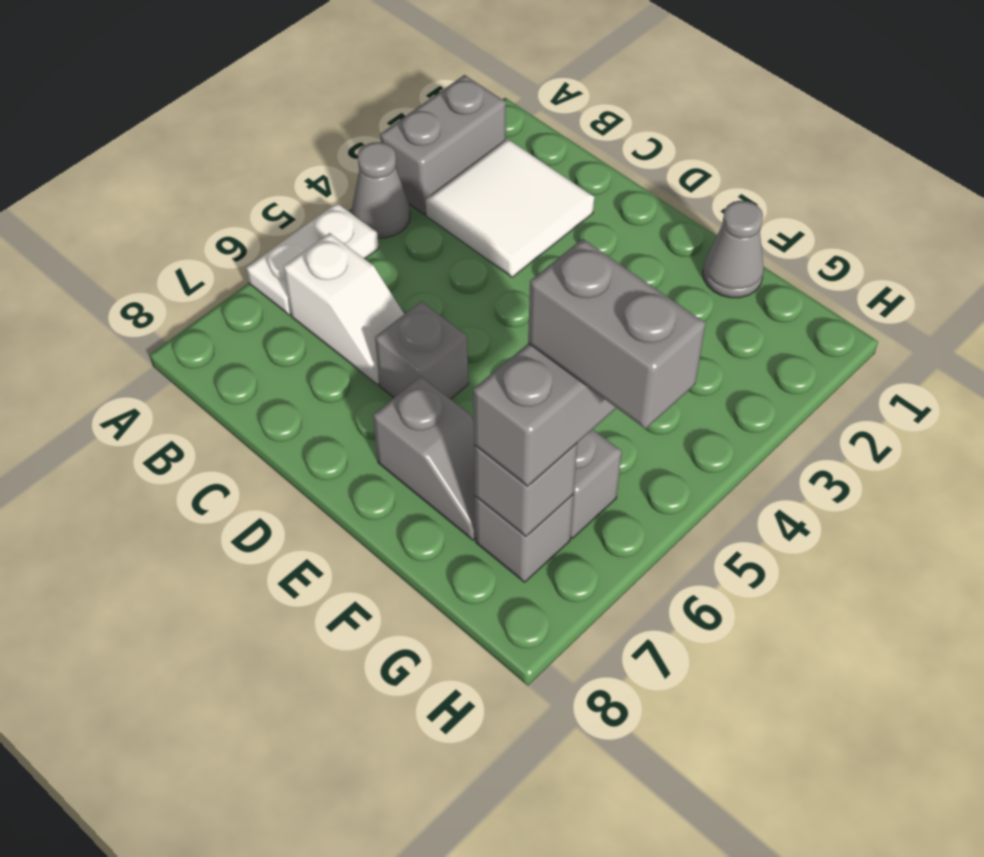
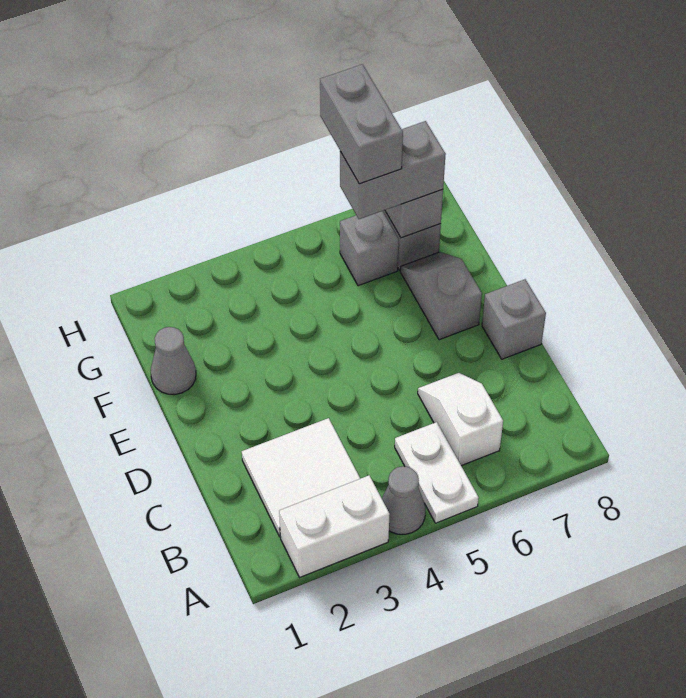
grey 1x2 brick [380,75,506,214] -> white 1x2 brick [279,475,390,577]
white 1x2 plate [246,203,379,315] -> white 1x2 plate turned to [395,422,479,523]
grey 1x1 brick [375,301,468,399] -> grey 1x1 brick moved to [482,279,546,359]

